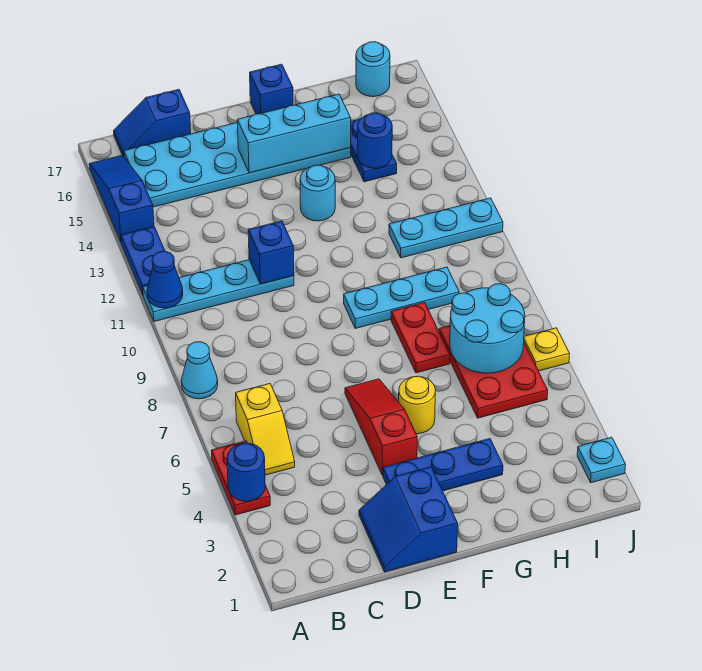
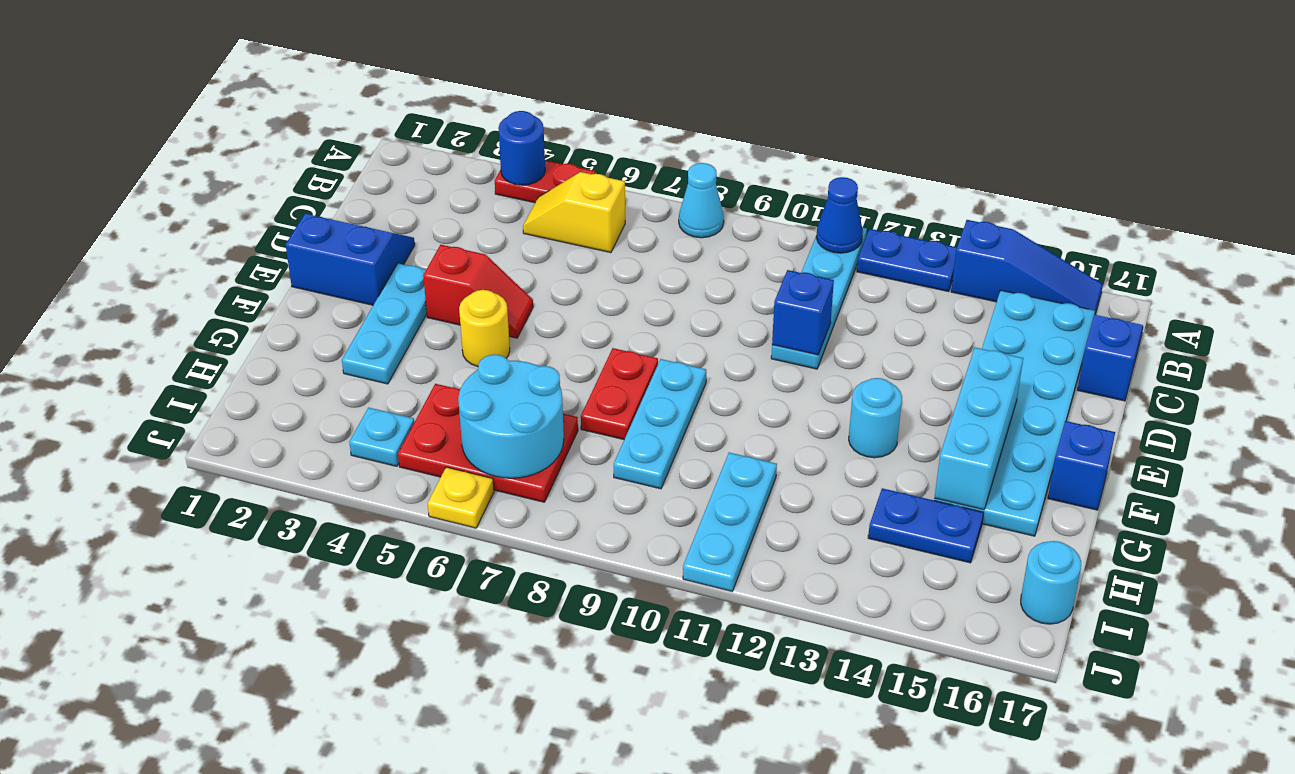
blue 1x3 plate [383,439,503,491] -> cyan 1x3 plate [342,263,427,384]
red 1x3 slope [345,379,417,475] -> red 1x2 slope [423,245,533,338]
red 1x2 plate [391,302,450,373] -> red 1x2 plate turned to [581,348,658,439]
blue 1x1 round brick [357,113,392,168] -> none
cyan 1x1 plate [577,437,626,483] -> cyan 1x1 plate moved to [349,408,414,466]

